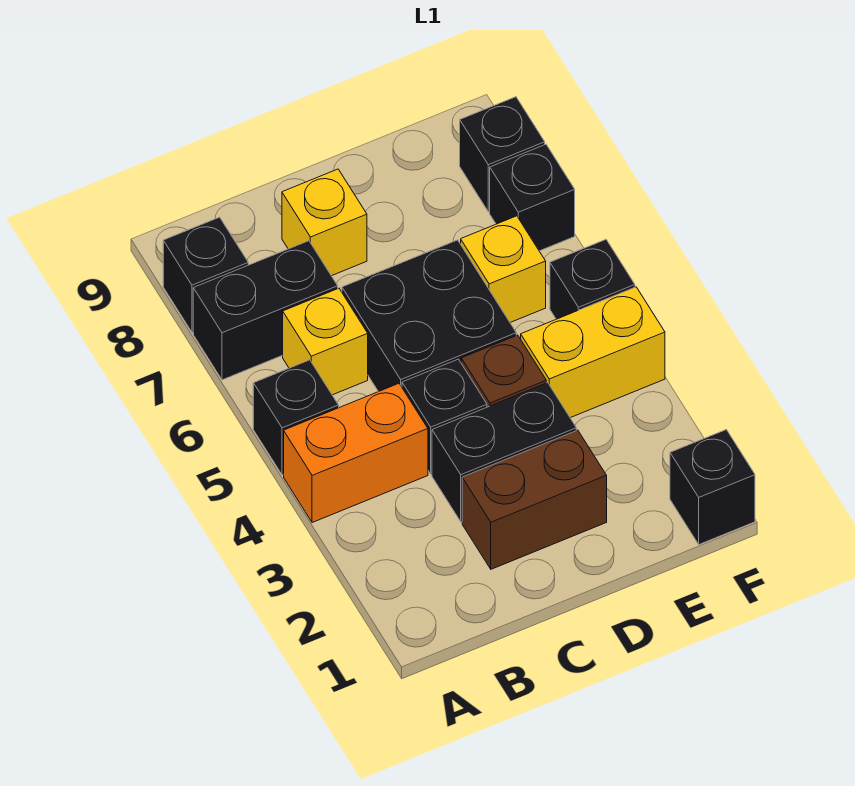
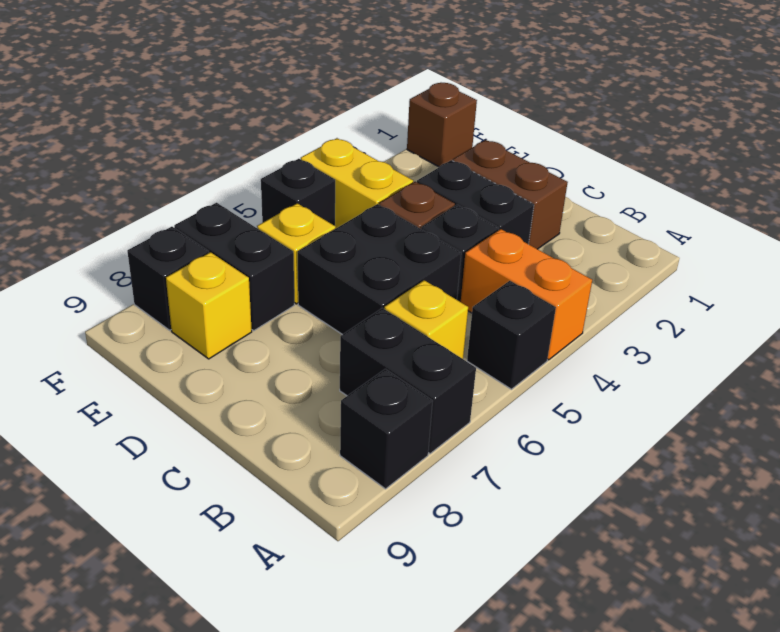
yellow 1x1 brick [282,169,367,276] -> yellow 1x1 brick moved to [166,252,252,359]
black 1x1 brick [670,430,755,544] -> brown 1x1 brick [407,83,477,167]
black 1x1 brick [490,144,575,251] -> black 1x2 brick [174,203,294,331]

